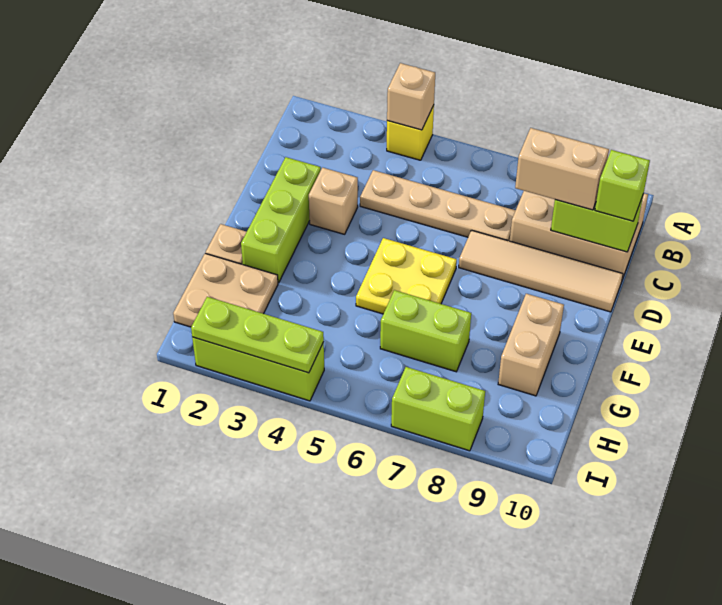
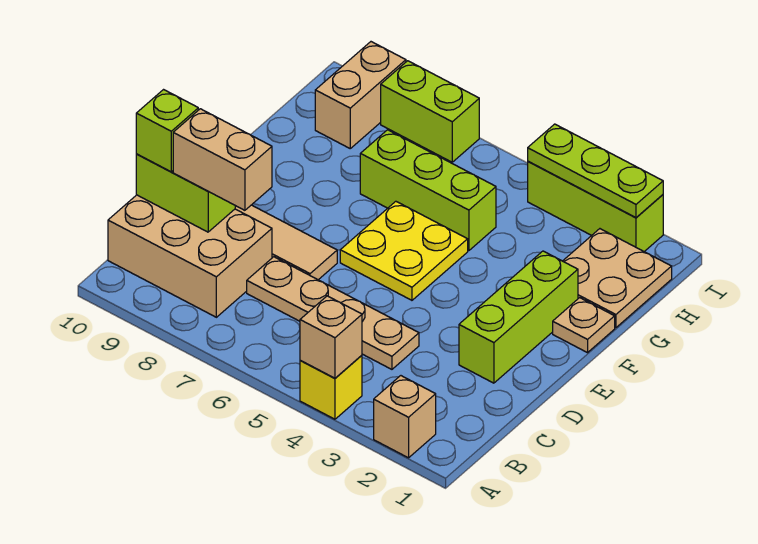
tan 1x1 brick [309,168,358,234] -> tan 1x1 brick moved to [374,376,436,458]
tan 1x2 brick [498,294,564,396] -> tan 1x2 brick moved to [315,42,406,148]
lime 1x2 brick [380,290,471,372] -> lime 1x3 brick [360,130,496,251]

